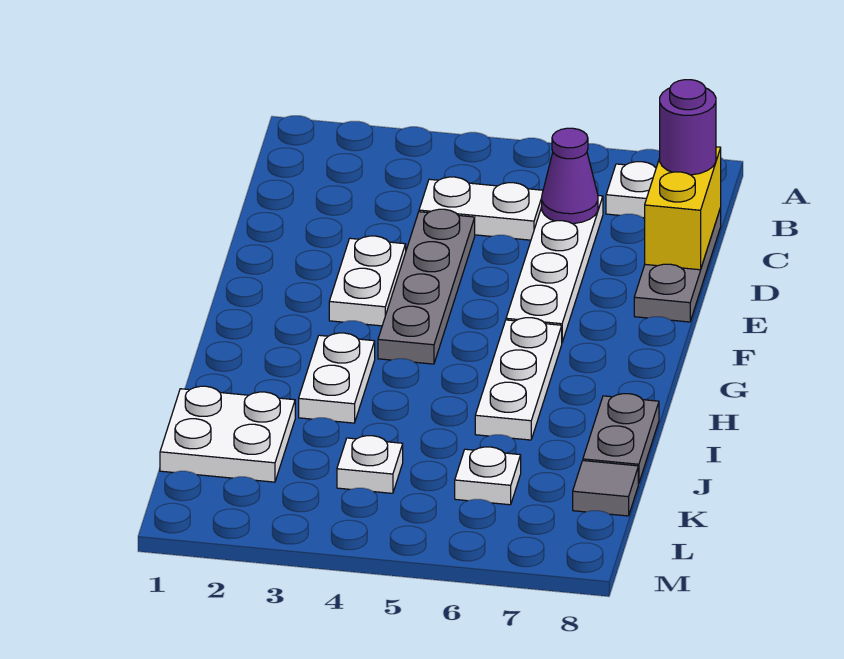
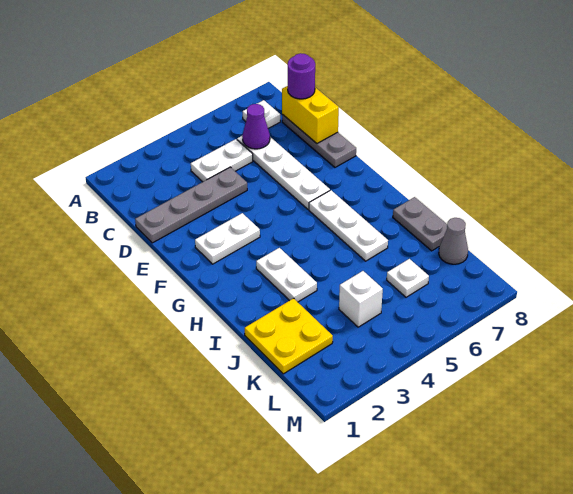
grey 1x4 plate [378,209,475,364] -> grey 1x4 plate turned to [135,167,247,243]
white 1x2 plate [329,236,406,326] -> white 1x2 plate turned to [195,213,260,264]
white 2x2 plate [160,386,295,482] -> yellow 2x2 plate [245,298,333,374]
white 1x1 plate [337,436,403,493] -> white 1x1 brick [339,271,383,327]
grey 1x1 tile [573,461,638,516] -> grey 1x1 cone [439,218,468,264]

